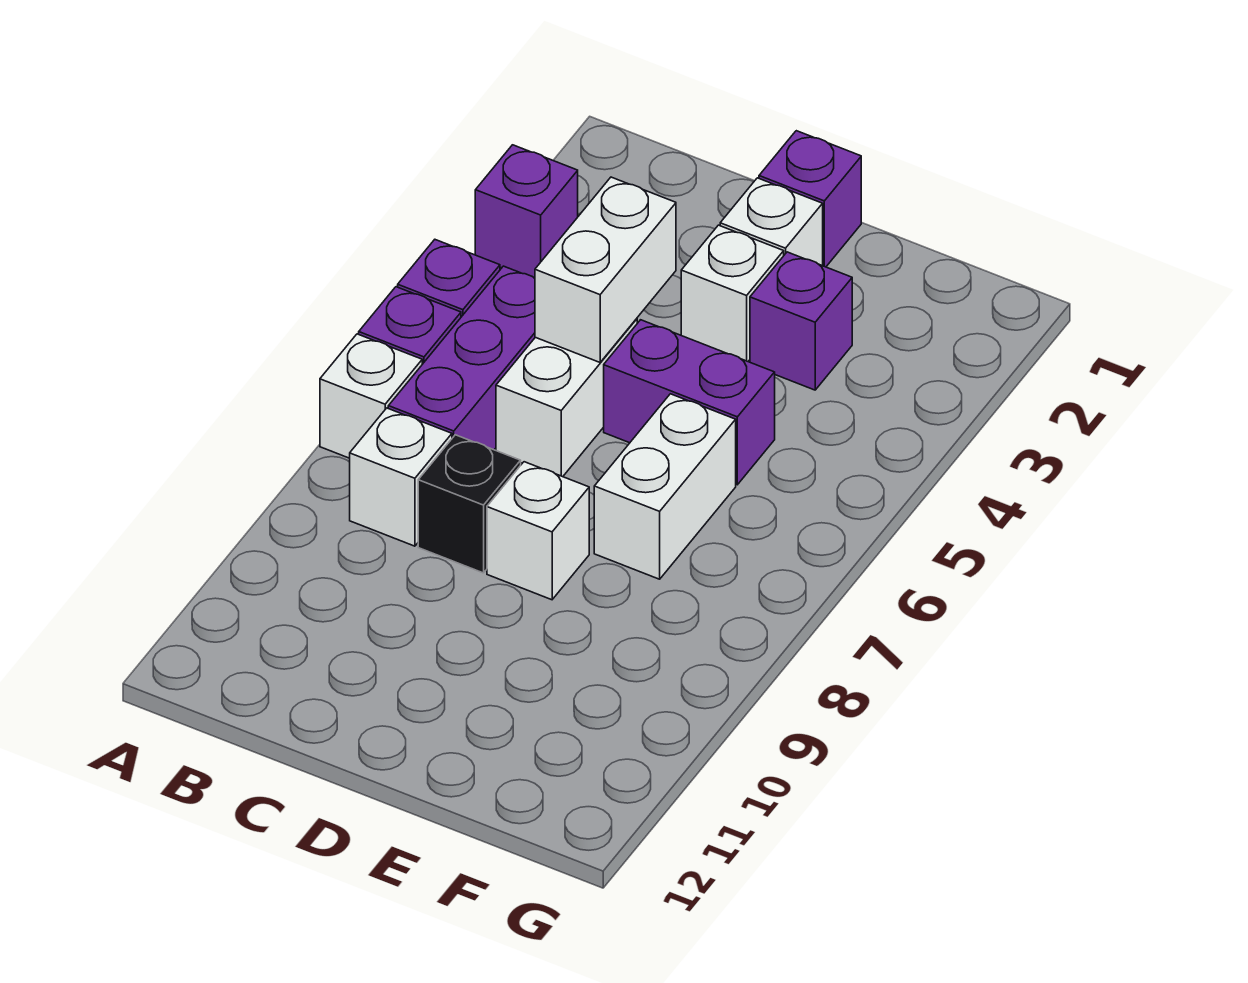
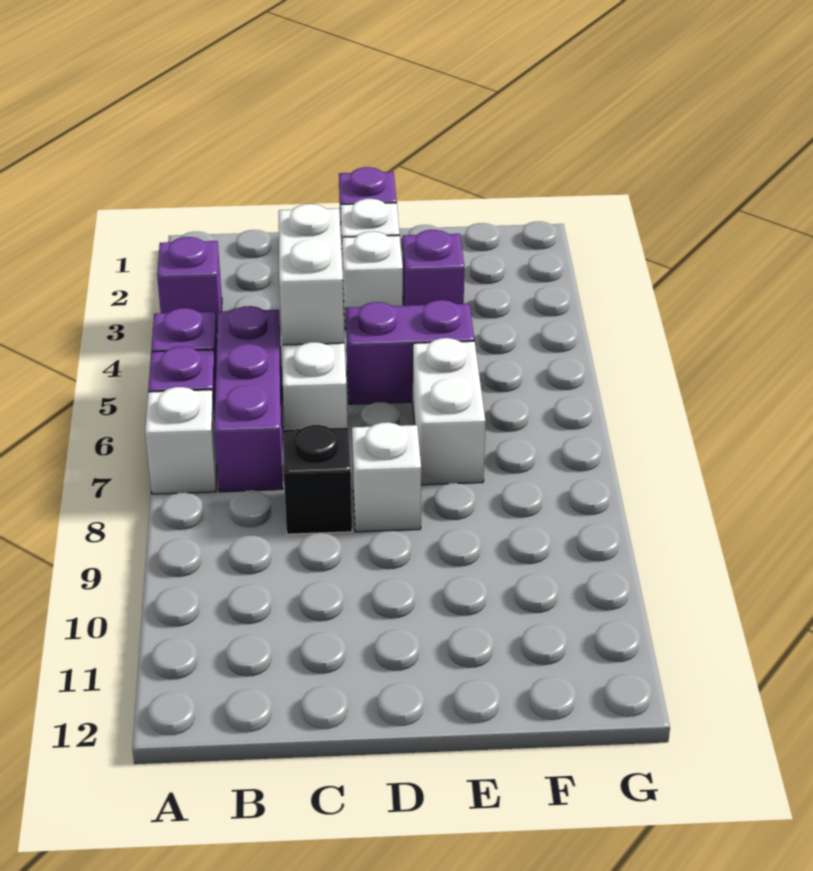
white 1x1 brick [350,408,452,546] -> none

